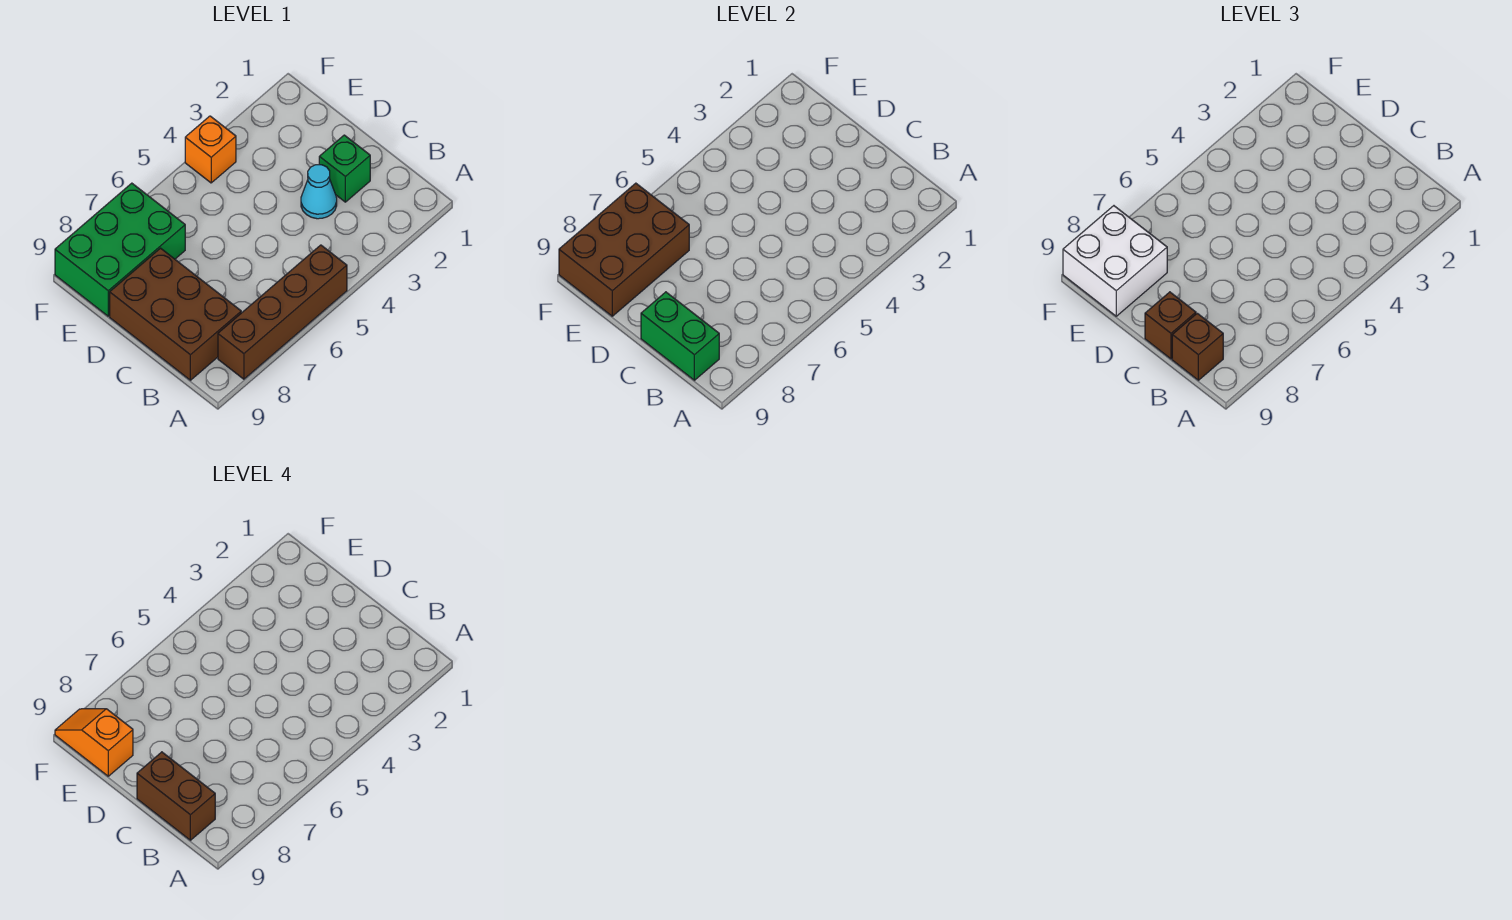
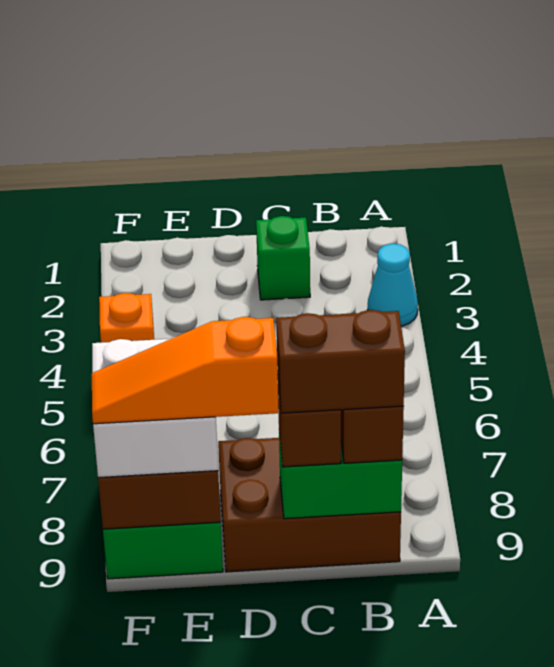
brown 1x4 brick [218,245,347,379] -> none
cyan 1x1 cone [301,165,337,219] -> cyan 1x1 cone moved to [368,244,418,326]
orange 1x2 slope [55,709,133,776] -> orange 1x3 slope [92,317,278,424]

